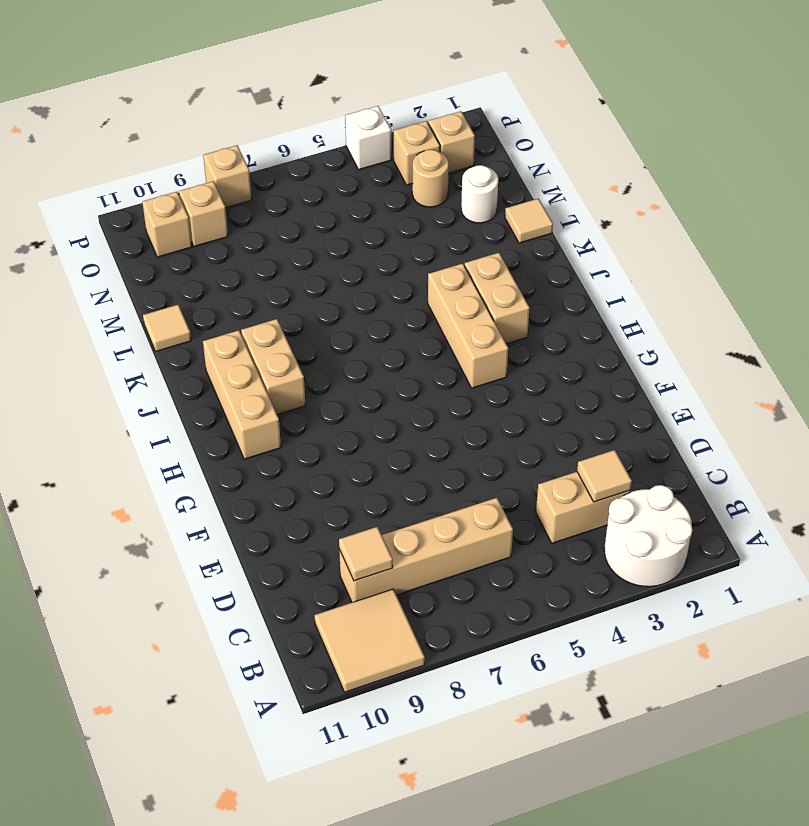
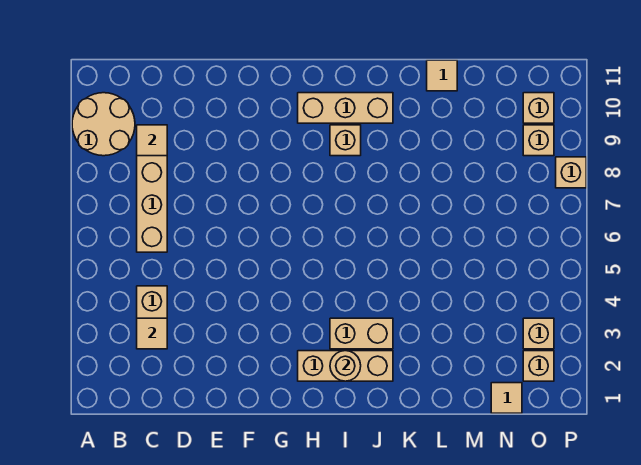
white 2x2 round brick [604,485,692,587] -> none
tan 2x2 tile [315,589,425,692] -> tan 2x2 round brick [72,93,135,156]
tan 1x3 brick [428,263,508,388] -> tan 1x3 brick moved to [298,351,393,381]
tan 1x2 brick [241,319,306,414] -> tan 1x1 brick [330,125,361,156]
tan 1x1 tile [505,199,553,243] -> tan 1x1 tile moved to [491,383,522,413]
white 1x1 round brick [461,165,498,223] -> none
tan 1x1 round brick [412,150,449,207] -> tan 1x1 round brick moved to [330,351,361,381]
white 1x1 brick [345,106,391,170] -> none

